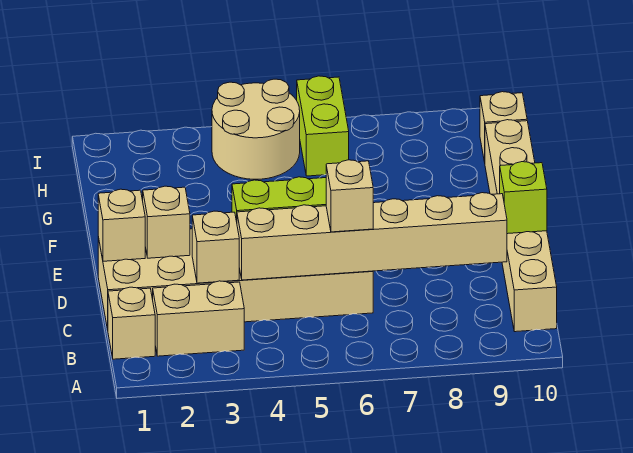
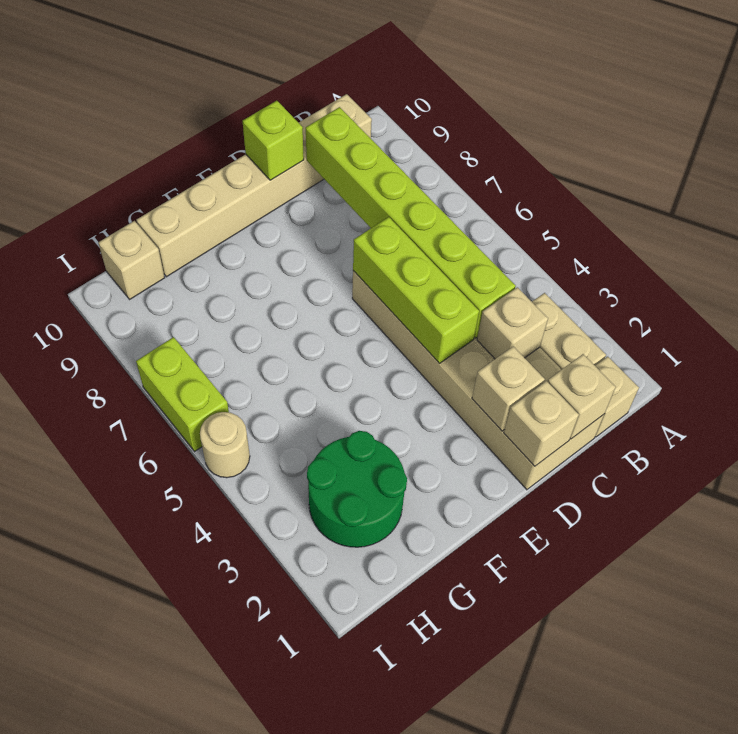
tan 1x6 brick [237,193,507,280] -> lime 1x6 brick [306,107,516,338]
tan 1x1 brick [326,160,373,232] -> tan 1x1 brick moved to [548,354,615,439]
none -> green 2x2 round brick [307,431,407,547]
tan 2x2 round brick [212,79,300,179] -> tan 1x1 round brick [200,412,250,478]
lime 1x2 brick [297,76,349,176] -> lime 1x2 brick turned to [136,337,229,451]

